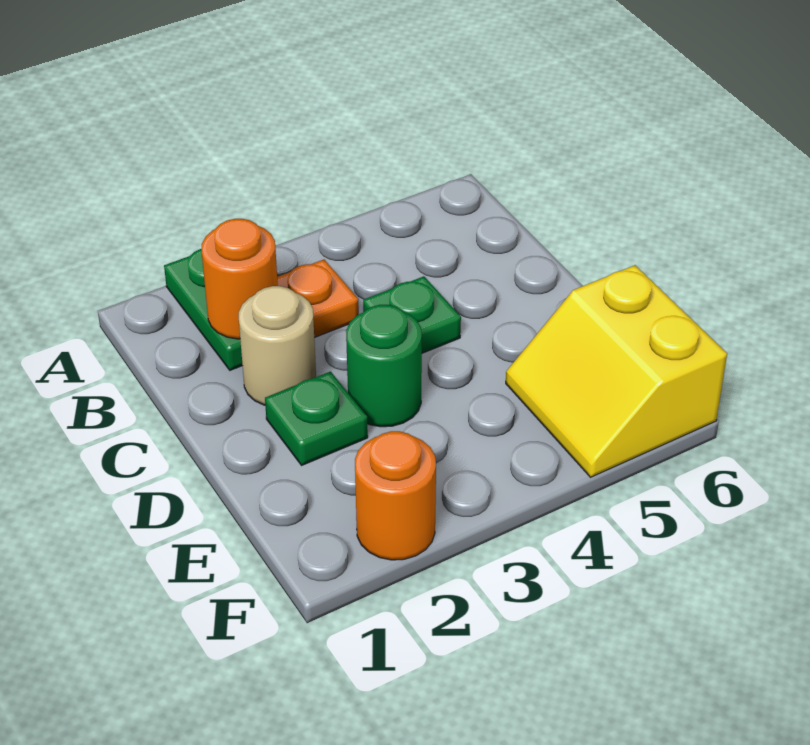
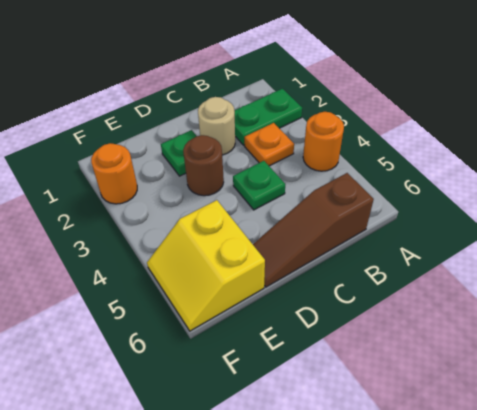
orange 1x1 round brick [202,219,278,339] -> orange 1x1 round brick moved to [303,112,344,171]
none -> brown 1x3 slope [253,173,374,287]
green 1x1 round brick [346,305,422,427] -> brown 1x1 round brick [183,135,224,196]
yellow 2x2 slope [506,265,727,477] -> yellow 2x2 slope turned to [147,200,265,331]

